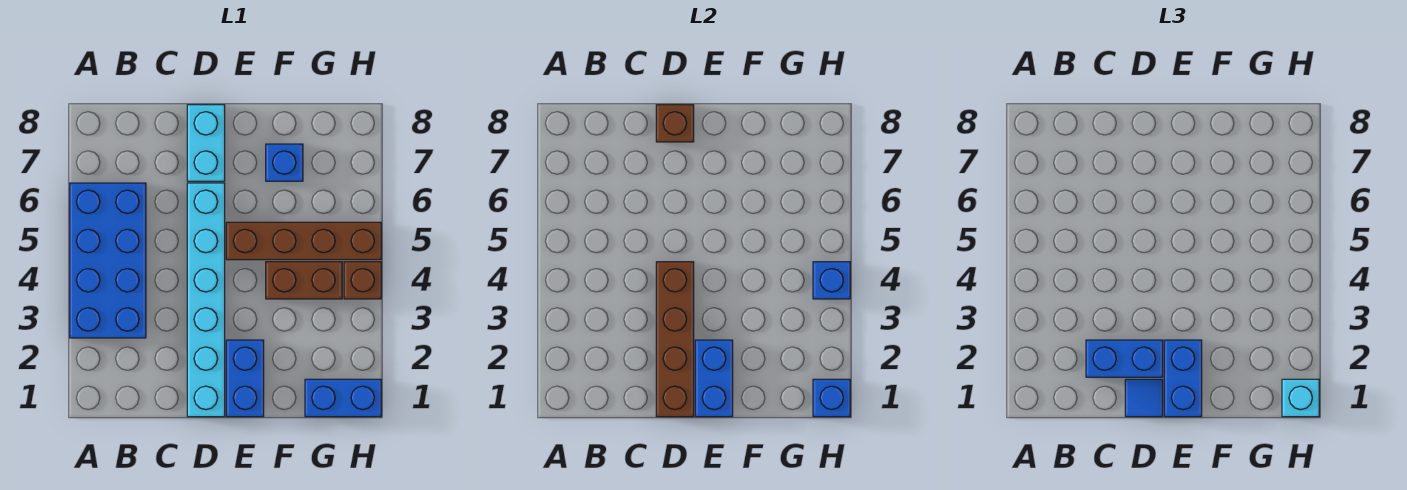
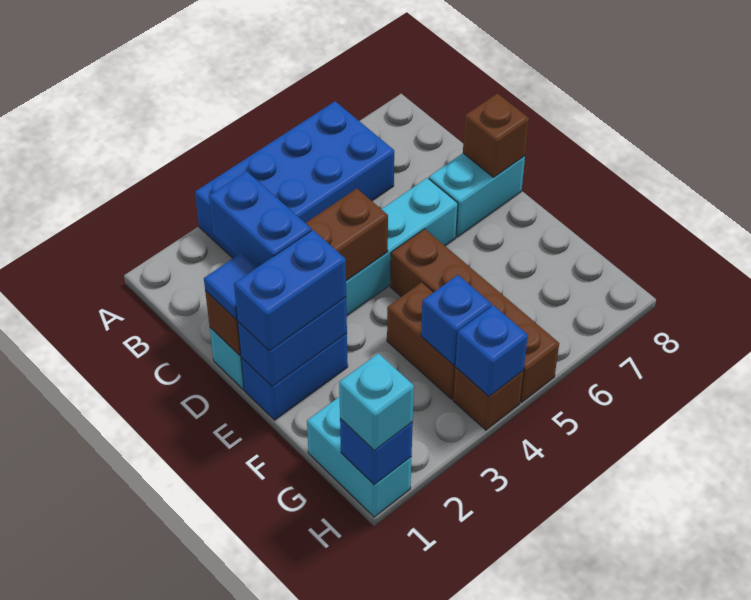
blue 1x1 brick [266,144,303,181] -> blue 1x1 brick moved to [421,275,492,365]
blue 1x2 brick [305,379,381,417] -> cyan 1x2 brick [307,397,411,517]

